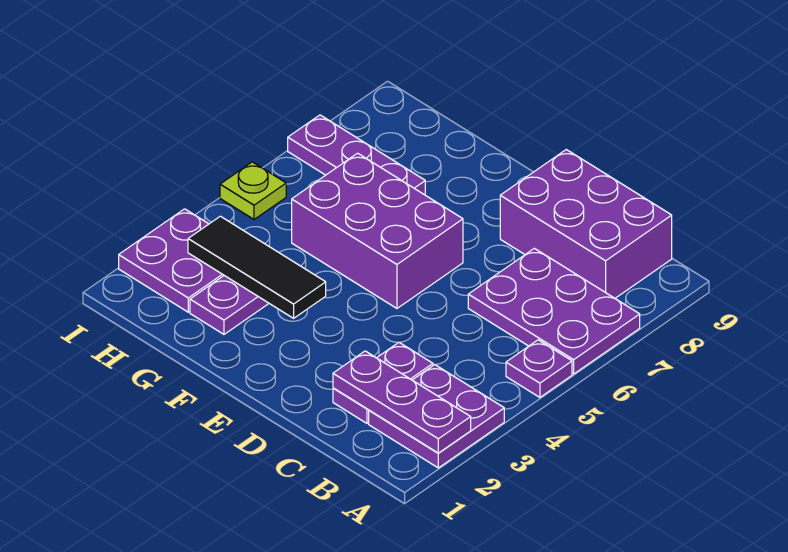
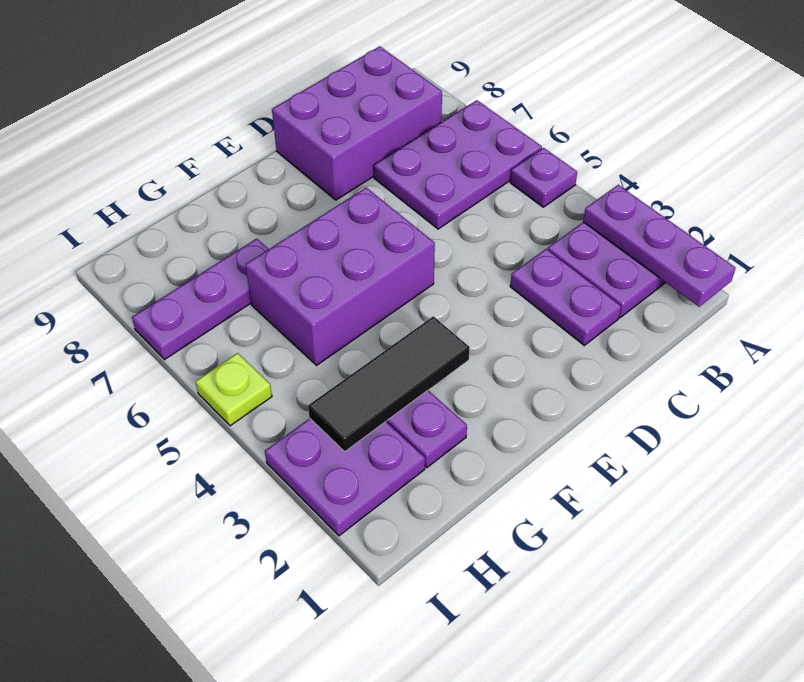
purple 1x3 plate [333,351,471,453] -> purple 1x3 plate turned to [583,185,735,307]

